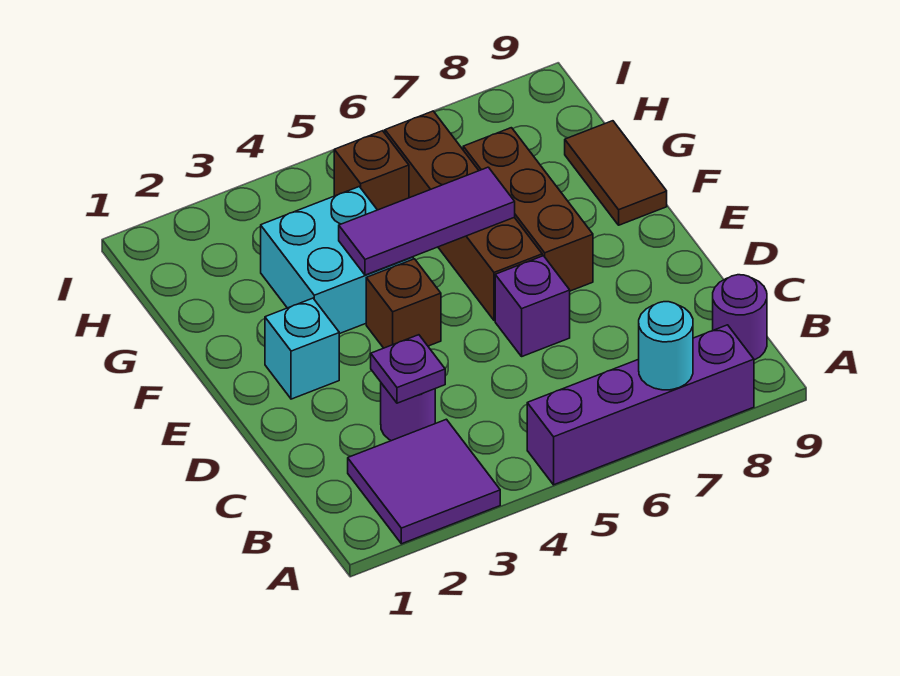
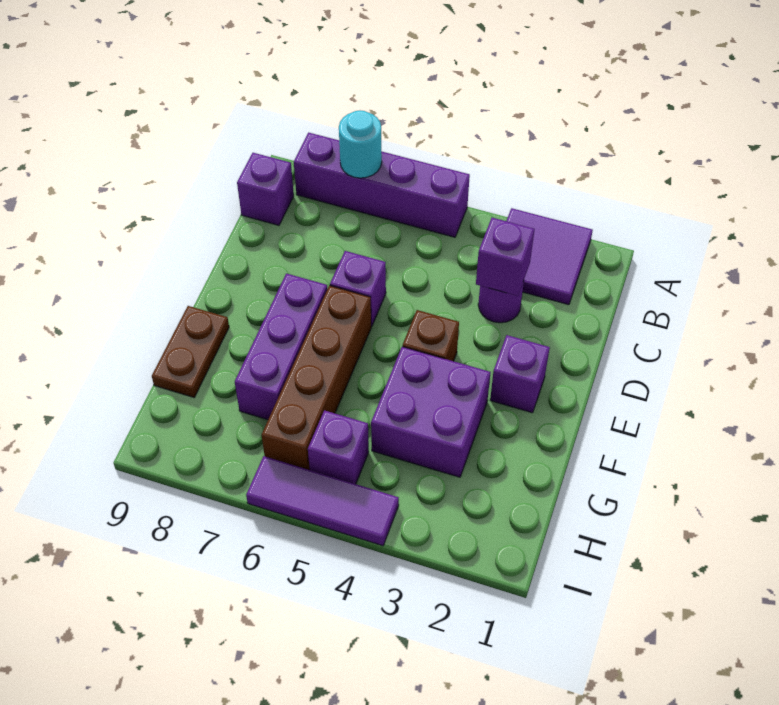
purple 1x1 round brick [713,275,767,360] -> purple 1x1 brick [237,153,294,225]
purple 1x1 plate [371,335,445,403] -> purple 1x1 brick [476,218,535,296]
cyan 1x1 brick [265,298,339,399] -> purple 1x1 brick [490,335,550,413]
brown 1x3 brick [463,128,593,291] -> purple 1x3 brick [235,273,327,420]
cyan 2x2 brick [261,187,413,334] -> purple 2x2 brick [371,347,491,477]
purple 1x3 tile [339,167,515,275] -> purple 1x3 tile moved to [246,456,399,546]
brown 1x2 tile [565,121,667,225] -> brown 1x2 plate [152,306,229,397]
brown 1x1 brick [334,131,409,210] -> purple 1x1 brick [308,410,369,484]

